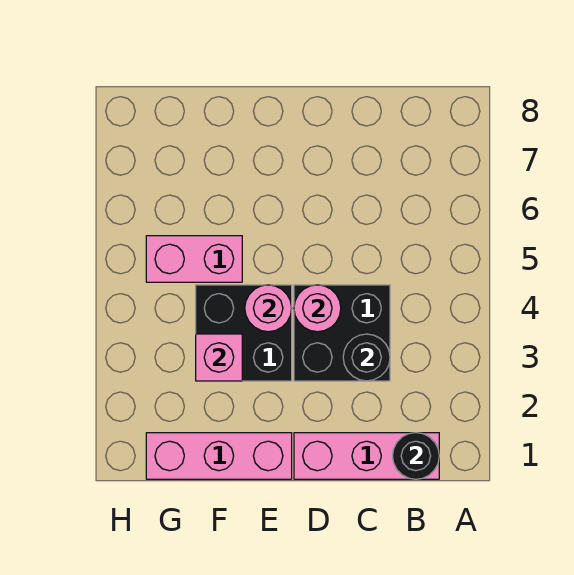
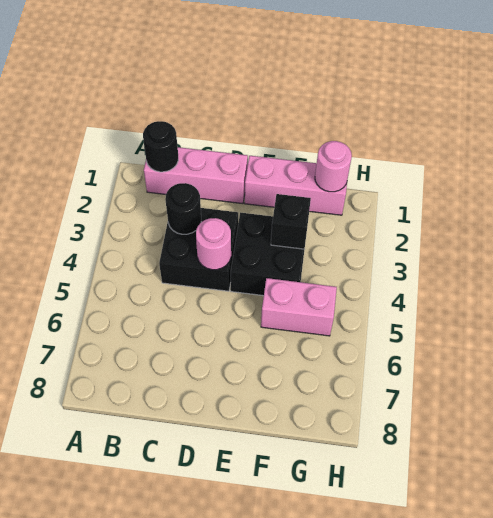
pink 1x1 round brick [245,285,292,332] -> pink 1x1 round brick moved to [315,141,352,192]
pink 1x1 brick [196,334,242,381] -> black 1x1 brick [271,194,311,249]

